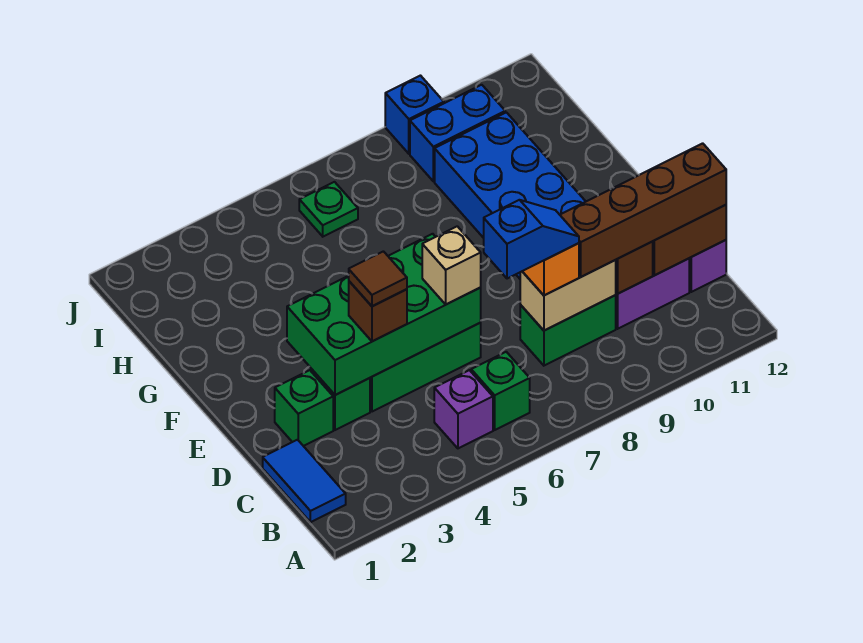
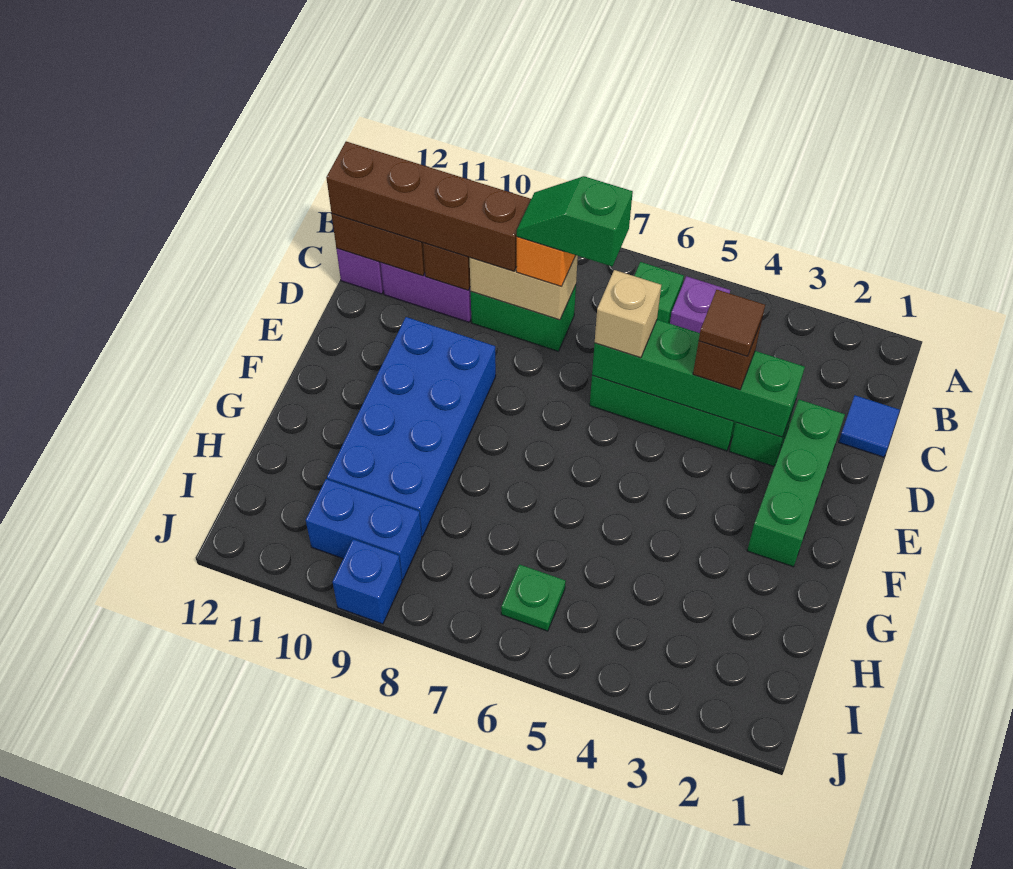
blue 1x2 tile [263,440,346,522] -> blue 1x1 tile [839,395,900,457]
blue 1x2 slope [484,200,579,279] -> green 1x2 slope [517,176,633,266]
green 1x1 brick [275,370,333,446] -> green 1x3 brick [747,400,845,567]
green 2x4 brick [287,234,481,395] -> green 1x4 brick [592,320,805,437]

